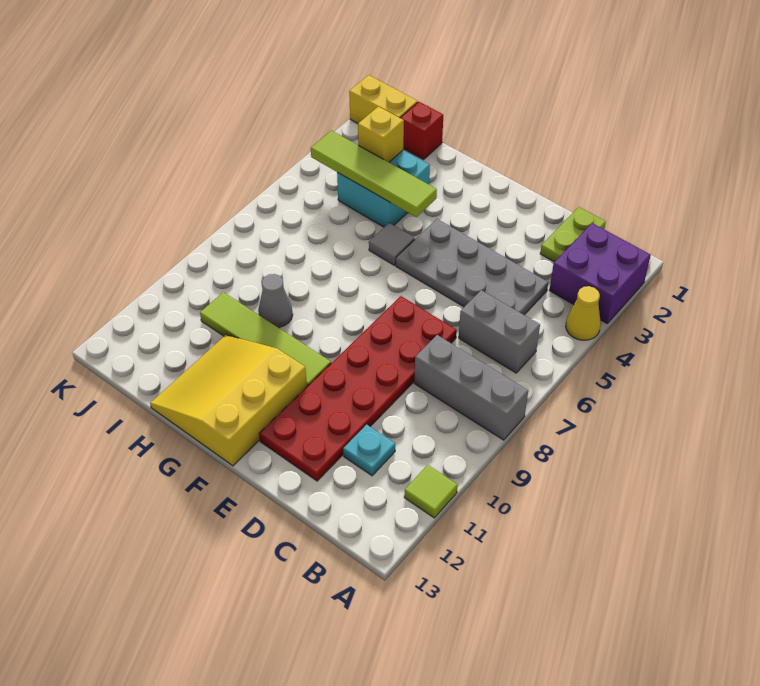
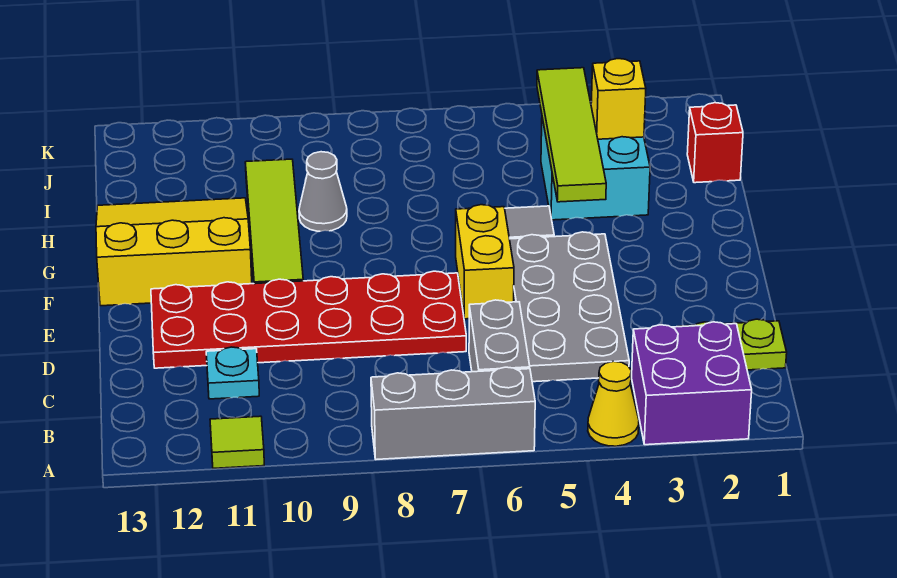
grey 1x3 brick [414,335,528,440] -> grey 1x3 brick turned to [371,367,535,459]
yellow 1x2 brick [349,75,418,123] -> yellow 1x2 brick moved to [456,205,514,319]

